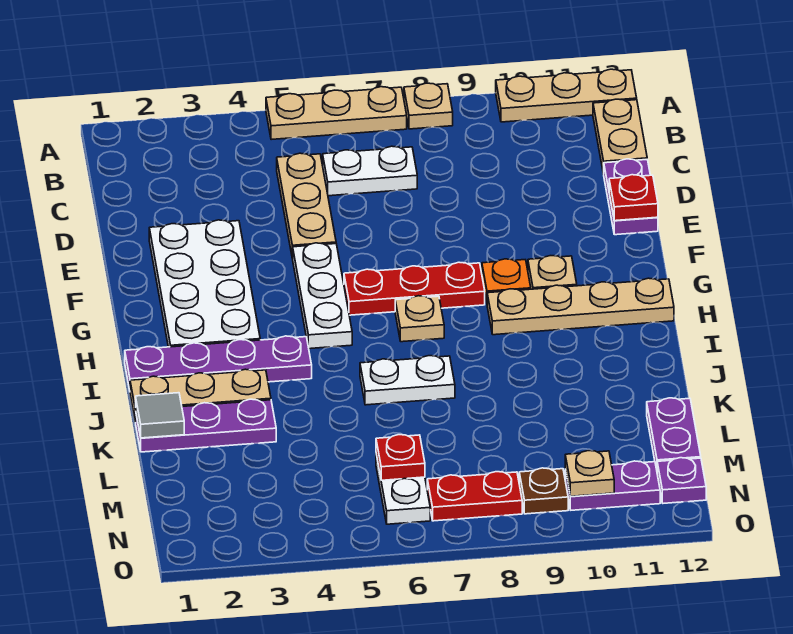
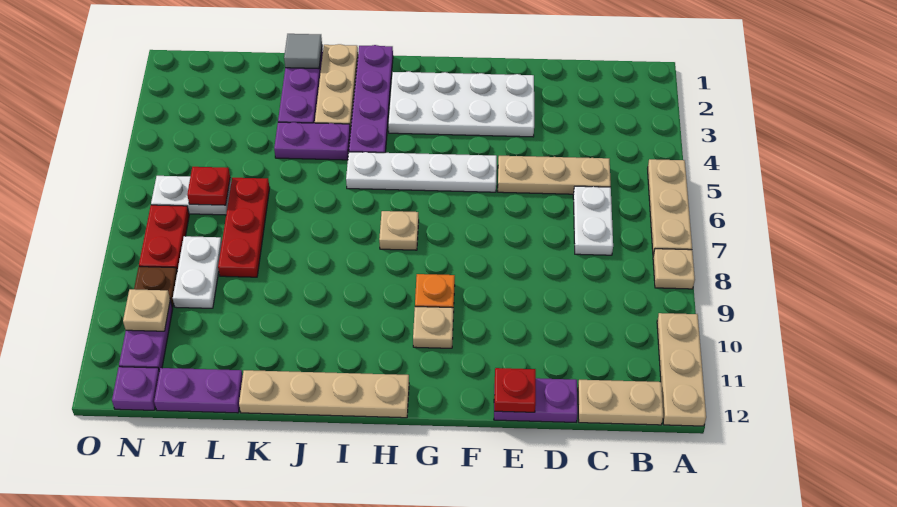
white 1x3 plate [293,243,352,349] -> white 1x4 plate [346,152,497,192]
red 1x3 plate [344,262,485,315] -> red 1x3 plate moved to [218,178,270,277]
tan 1x4 plate [487,278,674,335] -> tan 1x4 plate turned to [239,370,409,418]
none -> purple 1x2 plate [274,122,350,160]
white 1x2 plate [360,356,455,405] -> white 1x2 plate moved to [173,236,222,308]

